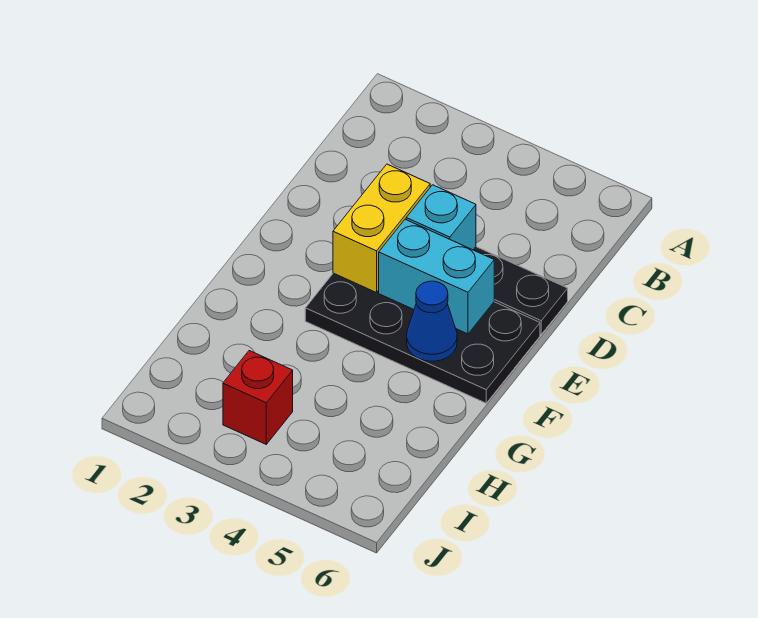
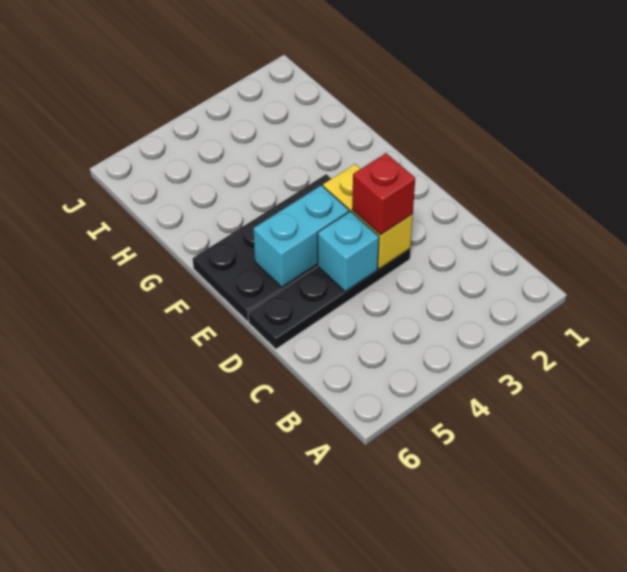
blue 1x1 cone [407,281,457,361] -> none
red 1x1 brick [223,351,293,444] -> red 1x1 brick moved to [352,153,415,235]

